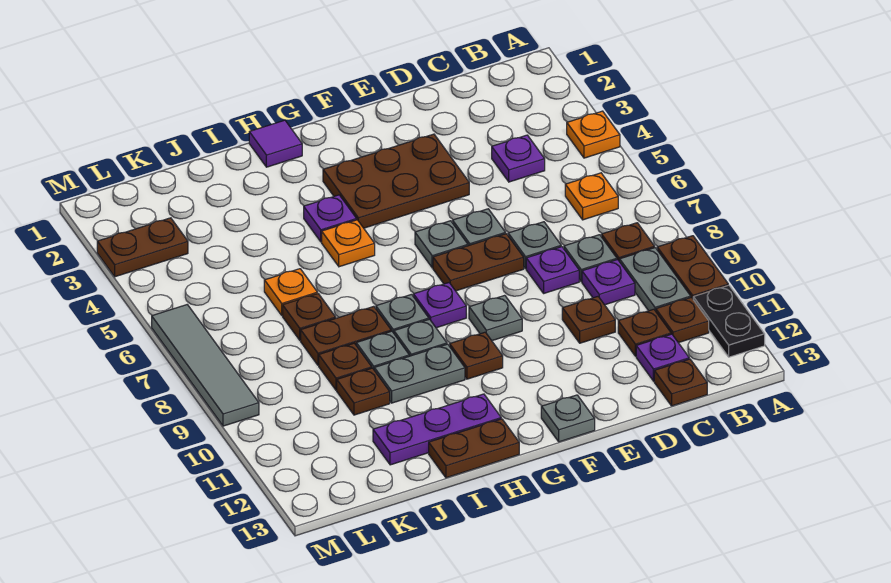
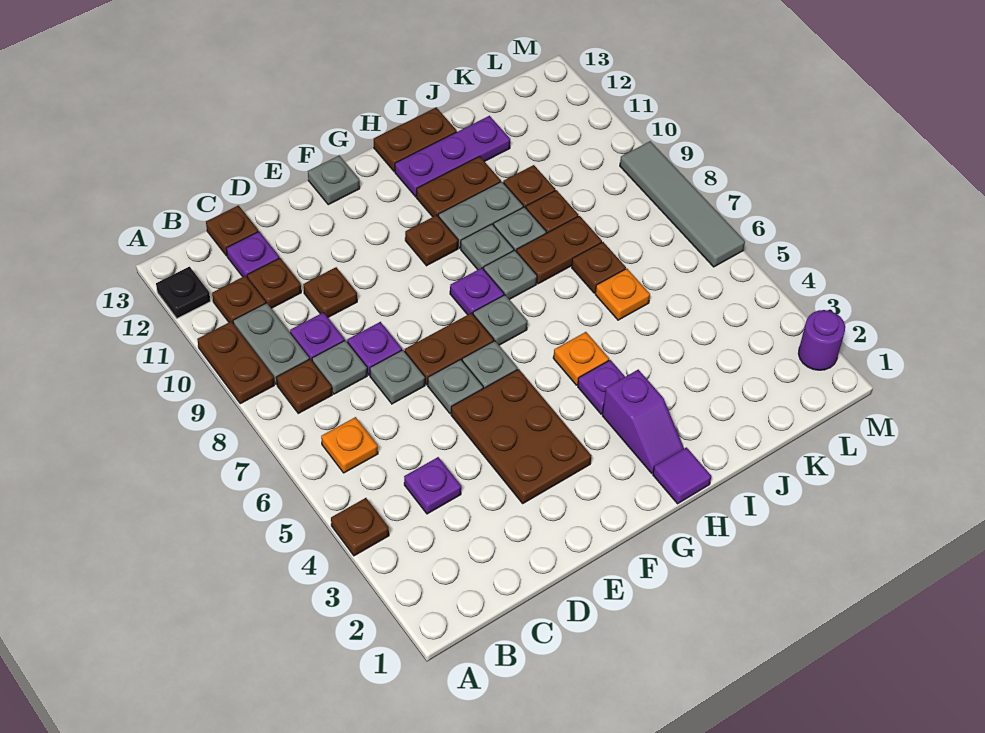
orange 1x1 plate [567,111,620,158] -> brown 1x1 plate [331,498,389,556]
black 1x2 plate [693,285,765,357] -> black 1x1 plate [156,267,210,318]
brown 2x3 plate [323,134,469,228] -> brown 2x3 plate turned to [451,369,591,503]
grey 1x1 plate [469,295,522,341] -> grey 1x1 plate moved to [473,295,527,345]
none -> purple 1x2 slope [602,370,684,473]
brown 1x2 plate [97,218,188,277] -> brown 1x2 plate moved to [416,156,501,217]
none -> purple 1x1 round brick [798,310,845,370]

